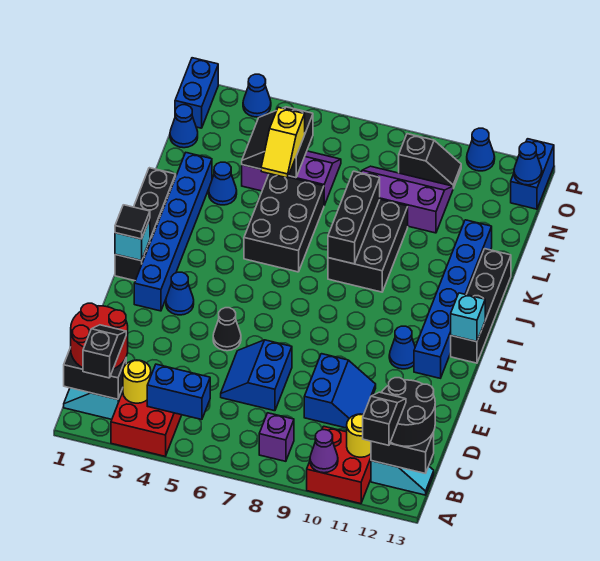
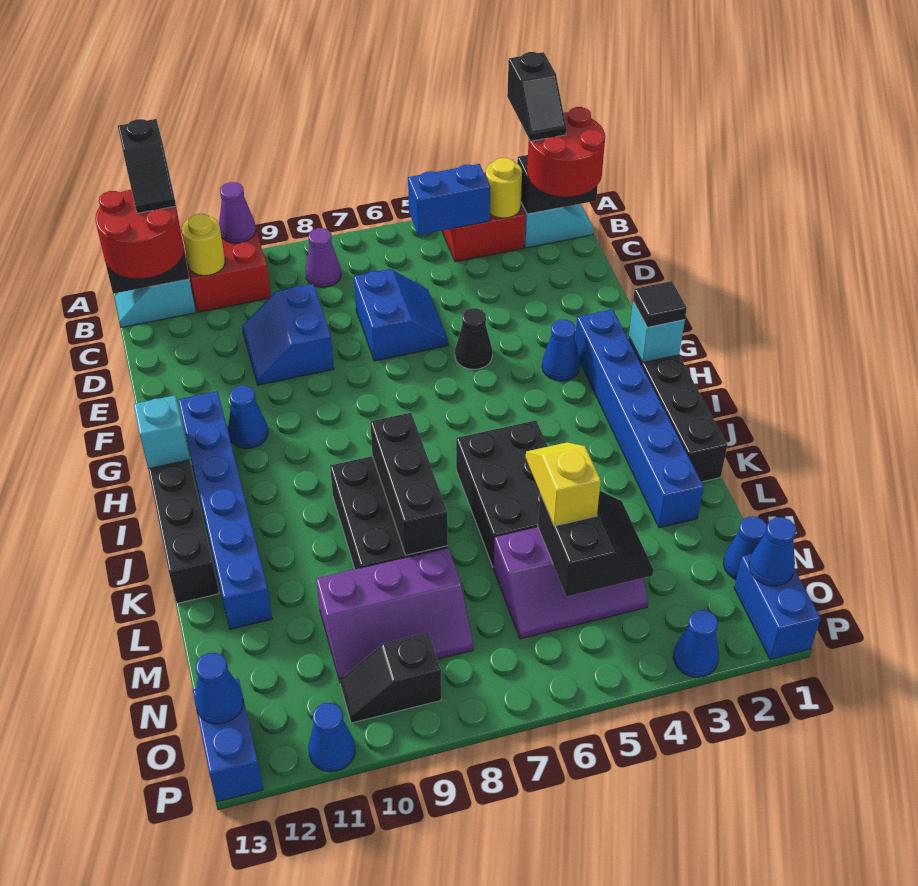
purple 1x1 brick [259,413,294,461] -> purple 1x1 cone [305,228,341,287]
black 2x2 round brick [381,378,435,446] -> red 2x2 round brick [95,189,184,278]
blue 1x1 cone [209,162,237,205] -> blue 1x1 cone moved to [749,517,796,586]

